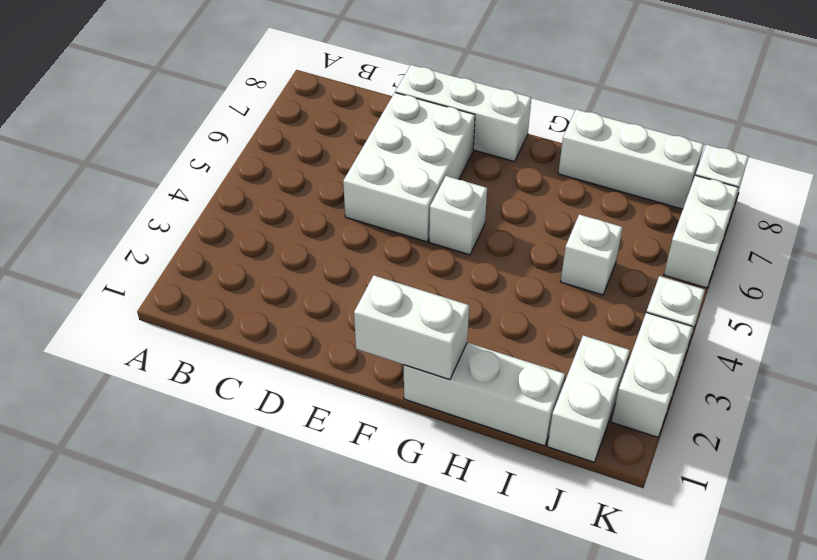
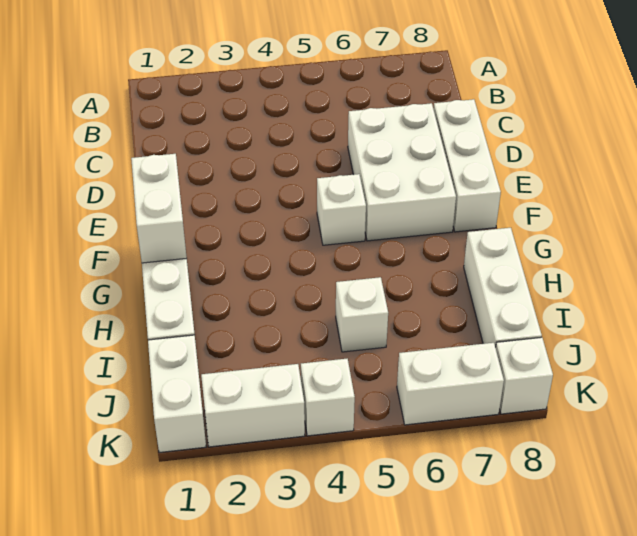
white 2x3 brick [343,93,475,242] -> white 2x3 brick turned to [348,103,456,241]
white 1x2 brick [547,335,630,462] -> white 1x2 brick turned to [148,335,206,453]

